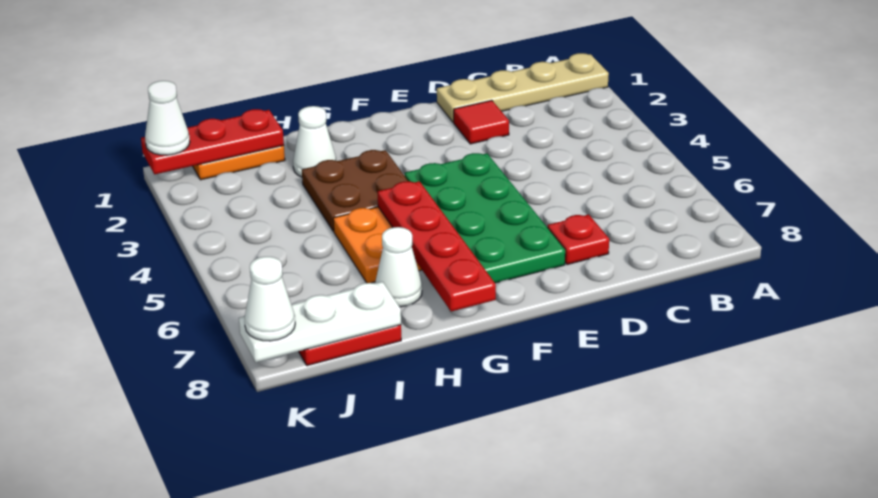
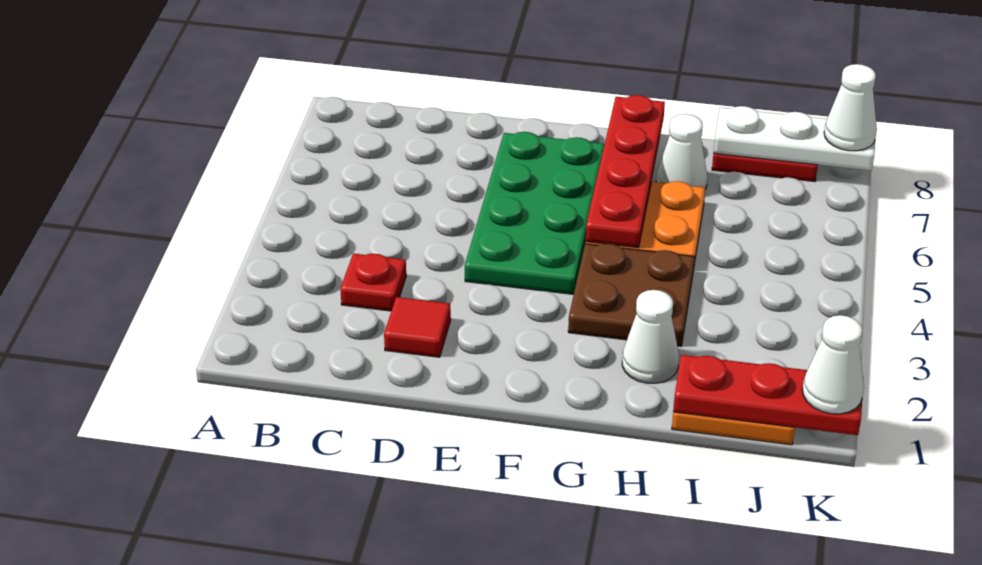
tan 1x4 plate [437,53,609,122] -> none
red 1x1 plate [547,215,609,265] -> red 1x1 plate moved to [340,253,406,311]

